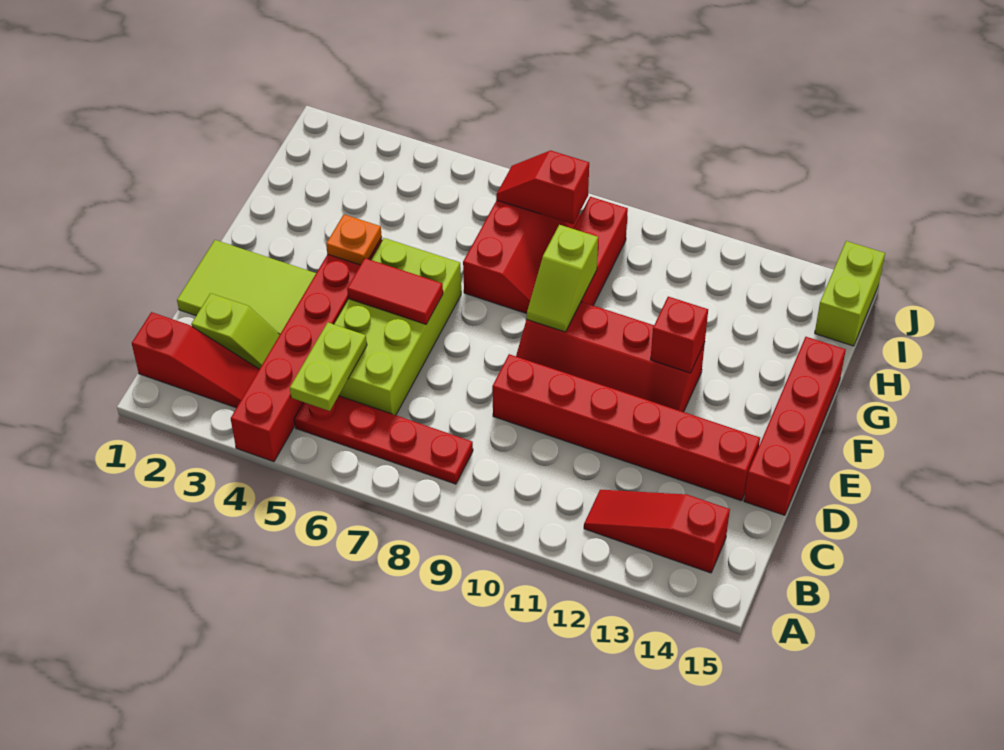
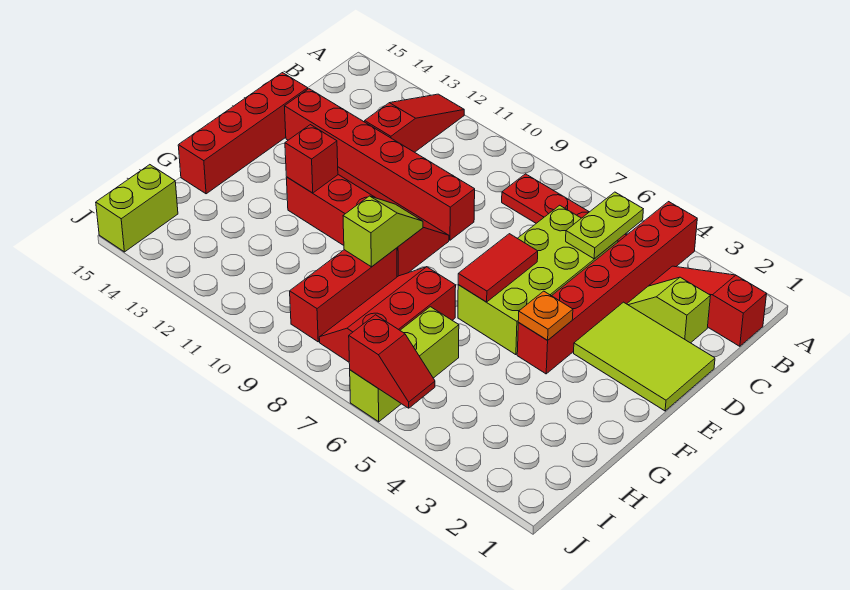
red 1x3 slope [584,490,730,573] -> red 1x3 slope turned to [365,94,464,152]
red 1x2 tile [347,258,443,324] -> red 1x2 tile turned to [458,234,538,302]
none -> lime 1x3 brick [350,307,459,422]
red 1x2 slope [496,150,589,224] -> red 1x2 slope moved to [349,315,435,408]

